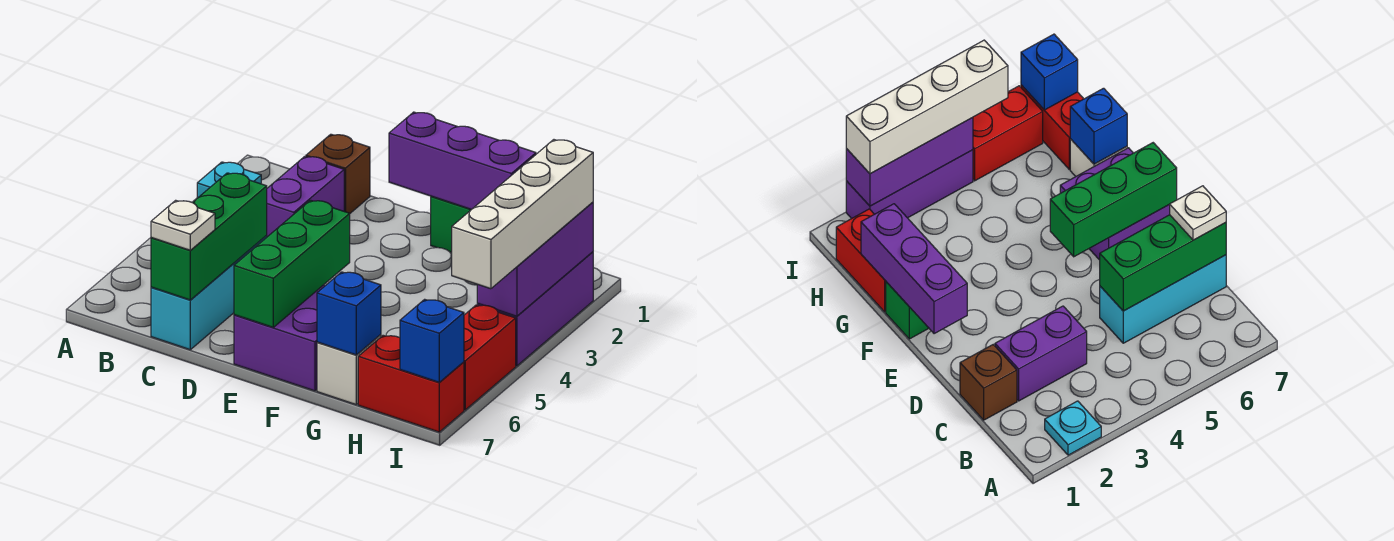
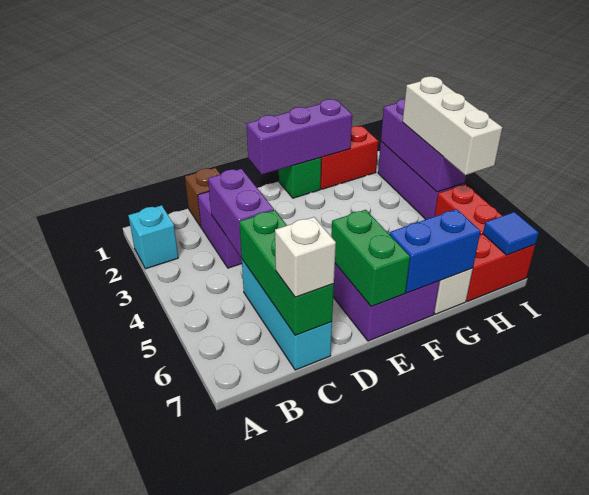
cyan 1x1 plate [197,162,261,198] -> cyan 1x1 brick [128,205,178,269]
none -> purple 1x2 brick [208,169,274,257]
white 1x1 plate [151,200,215,250] -> white 1x1 brick [275,217,336,297]
green 1x3 brick [234,200,350,327] -> green 1x2 brick [331,210,410,306]
blue 1x1 brick [317,272,381,355] -> blue 1x2 brick [389,209,481,293]
white 1x4 brick [452,140,593,289] -> white 1x3 brick [403,76,502,175]
blue 1x1 brick [400,299,464,383] -> blue 1x1 tile [483,212,539,255]

